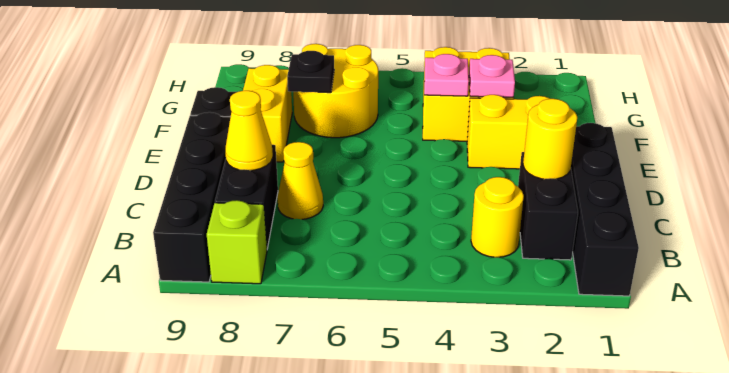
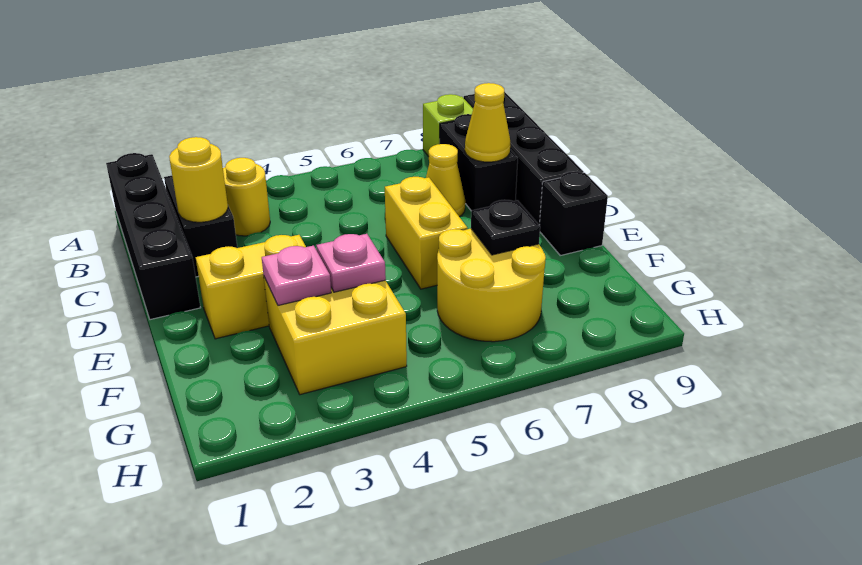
yellow 1x2 brick [243,65,292,162] -> yellow 1x2 brick moved to [385,177,467,289]

